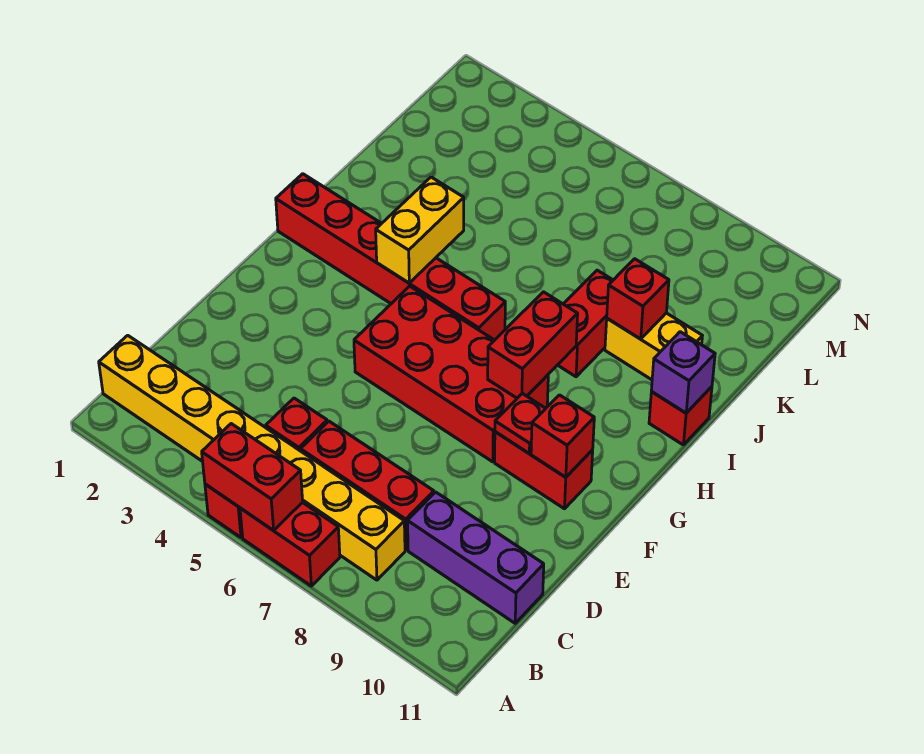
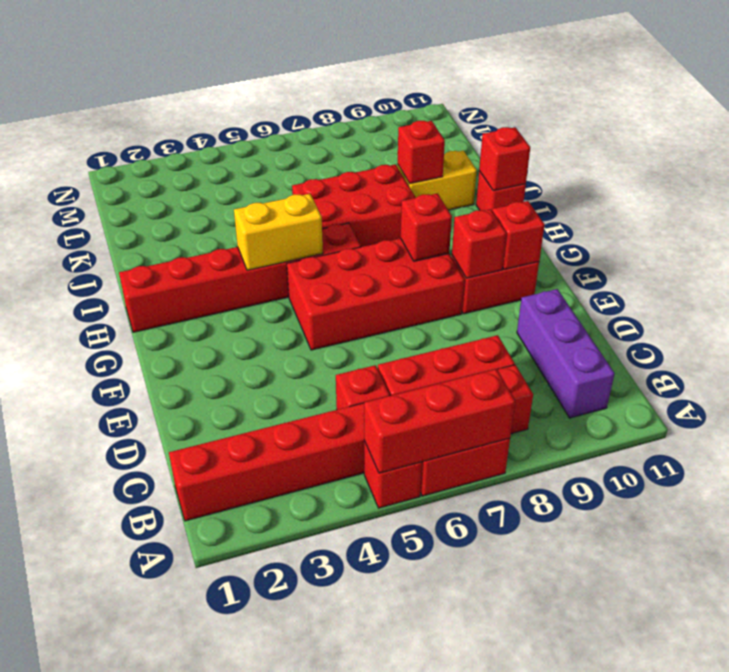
red 1x2 brick [202,424,303,531] -> red 1x3 brick [364,369,515,473]
yellow 1x8 brick [99,335,405,580] -> red 1x8 brick [169,365,533,521]
purple 1x3 brick [408,492,544,623] -> purple 1x3 brick turned to [517,289,615,418]
red 1x1 plate [495,393,546,453] -> red 1x1 brick [452,209,506,278]
red 1x2 brick [488,292,578,398] -> red 1x1 brick [401,193,452,261]
yellow 1x2 brick [376,177,464,283] -> yellow 1x2 brick turned to [234,194,323,270]
red 1x2 brick [558,270,613,377] -> red 2x3 brick [292,164,416,247]
purple 1x1 brick [651,332,715,413] -> red 1x1 brick [479,127,530,191]

